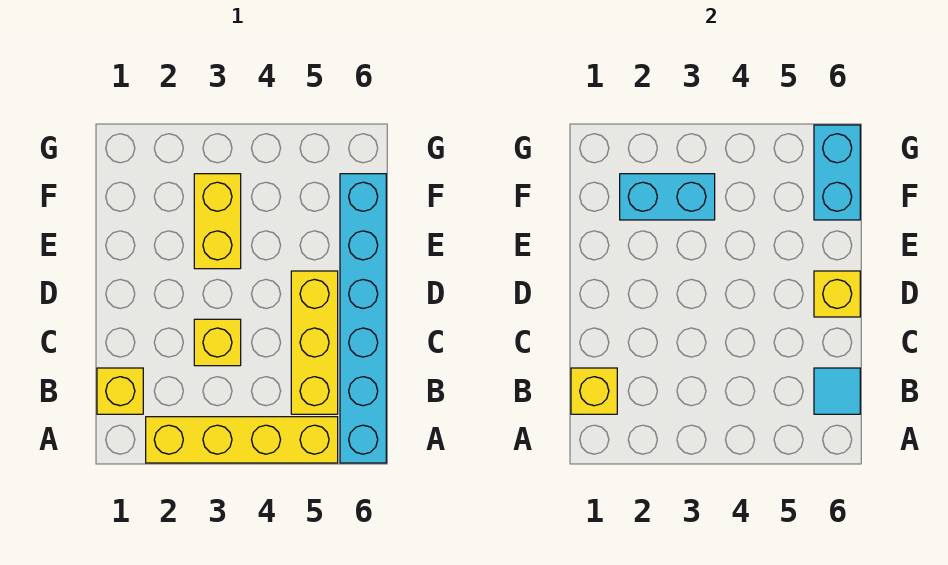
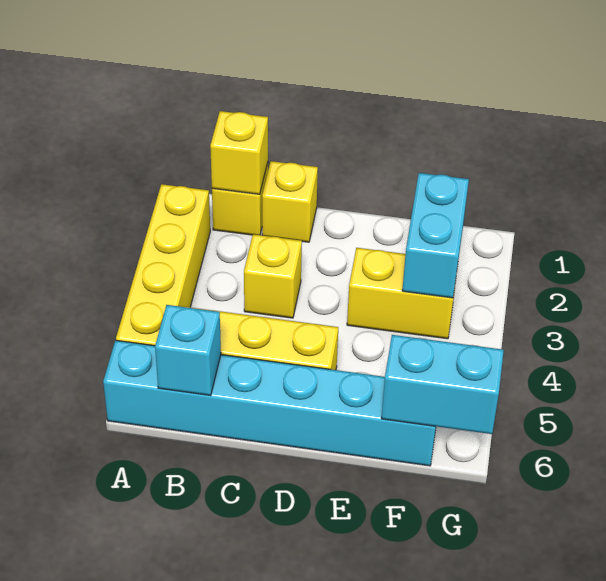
cyan 1x1 tile [814,368,860,414] -> cyan 1x1 brick [155,305,221,395]
yellow 1x1 brick [814,271,860,317] -> yellow 1x1 brick moved to [262,161,318,242]

